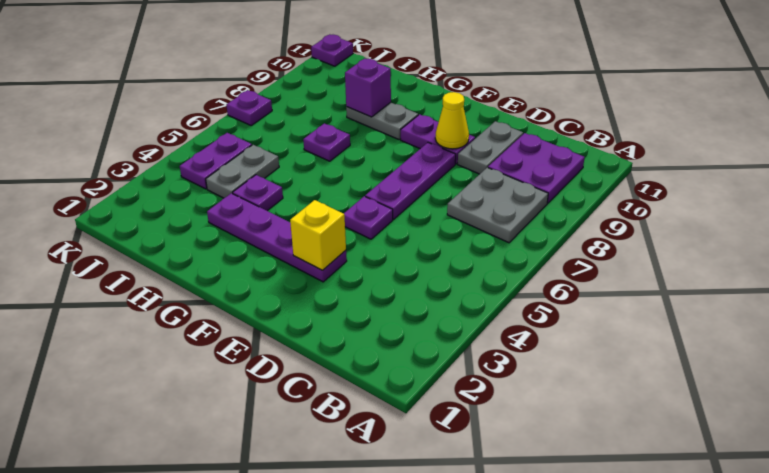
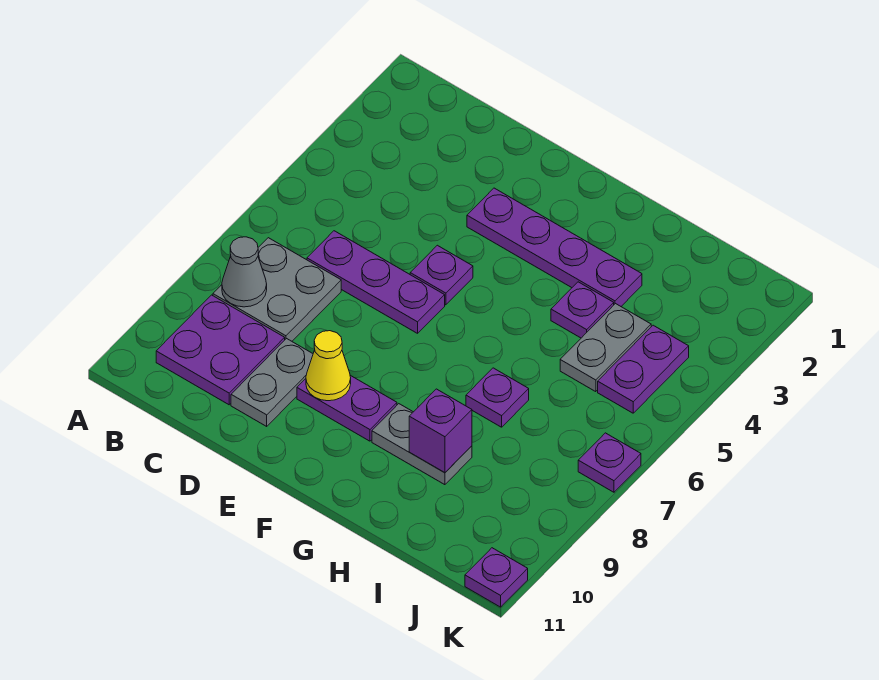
none -> grey 1x1 cone [222,237,267,307]
yellow 1x1 brick [290,200,346,270] -> none
purple 1x3 plate [365,143,456,219] -> purple 1x3 plate turned to [307,231,445,333]

